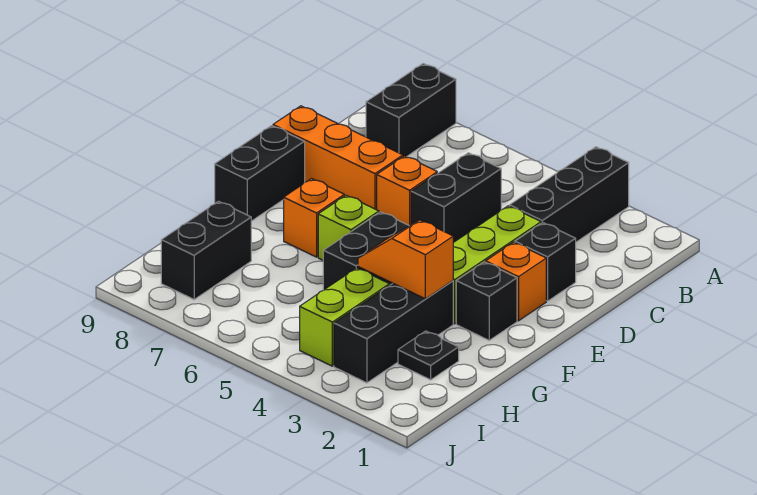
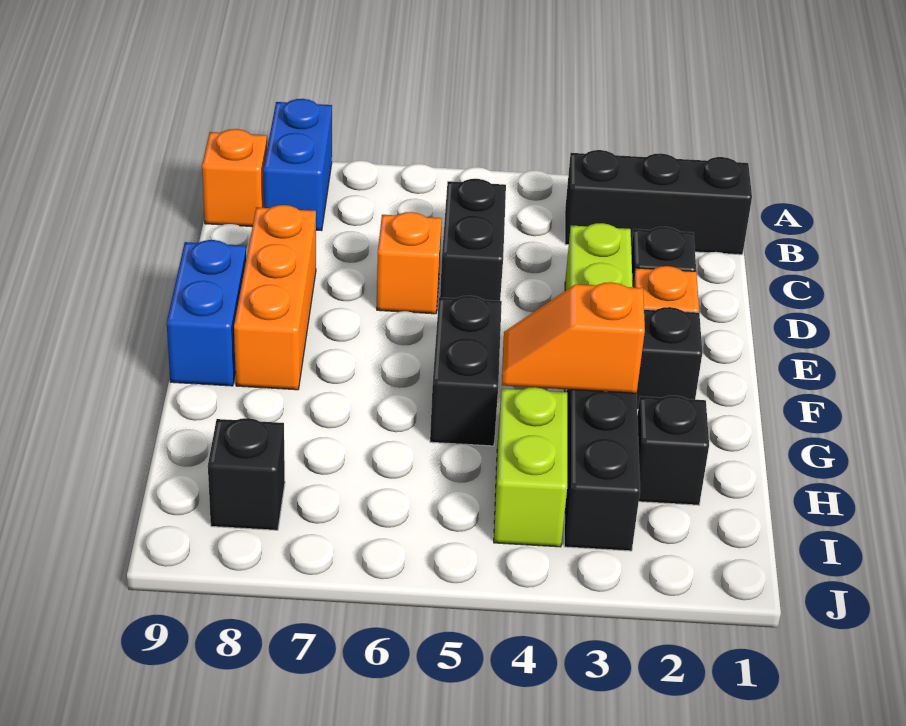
black 1x3 brick [510,147,629,242] -> black 1x3 brick turned to [565,150,752,255]
black 1x2 brick [366,64,456,157] -> blue 1x2 brick [263,99,332,231]
orange 1x3 brick [273,106,403,210] -> orange 1x3 brick turned to [234,205,316,390]
black 1x2 brick [215,126,305,221] -> blue 1x2 brick [167,240,246,386]
lime 1x1 brick [318,195,379,260] -> none
orange 1x1 brick [284,179,344,257] -> orange 1x1 brick moved to [202,129,267,227]
black 1x1 plate [398,331,459,380] -> black 1x1 brick [637,396,709,505]
black 1x2 brick [161,201,251,299] -> black 1x1 brick [208,418,285,530]

